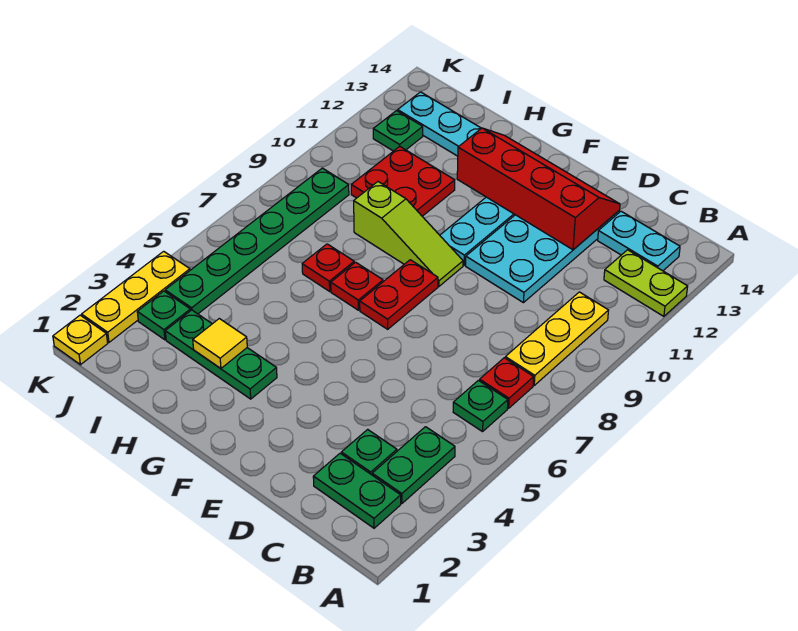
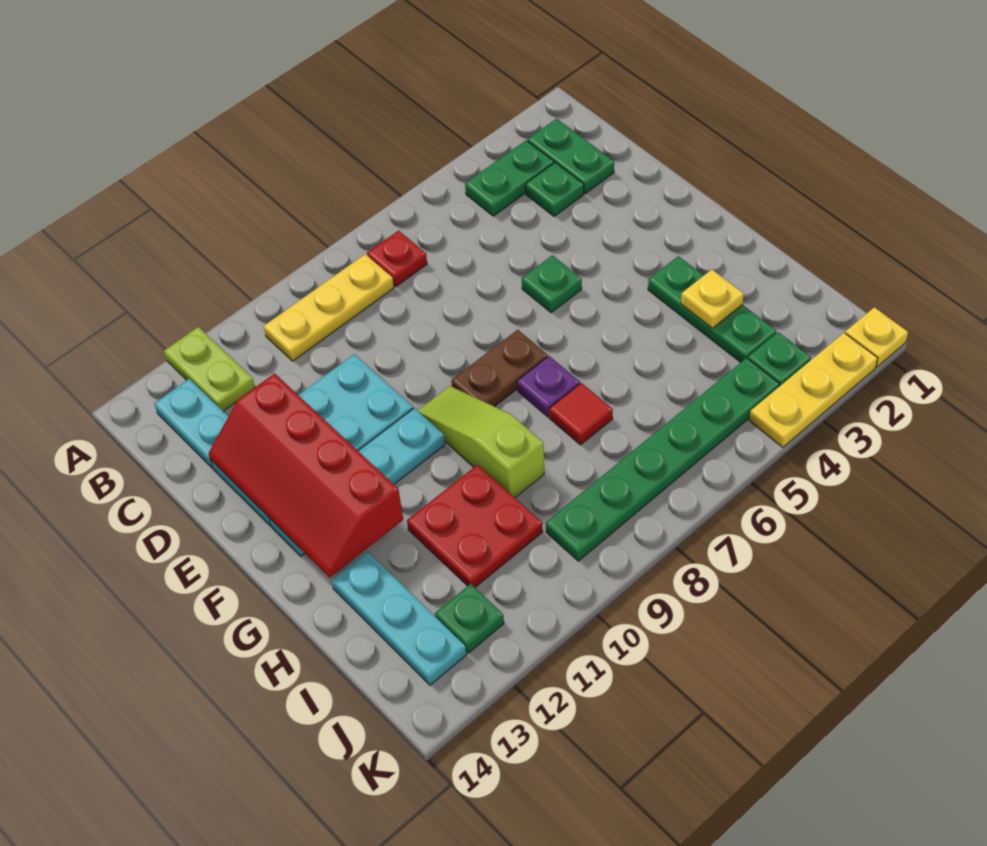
green 1x1 plate [453,380,508,432] -> green 1x1 plate moved to [522,255,582,313]
red 1x2 plate [360,260,438,329] -> brown 1x2 plate [451,330,548,407]
red 1x1 plate [331,262,383,310] -> purple 1x1 plate [517,356,580,417]
yellow 1x1 tile [193,319,247,368] -> yellow 1x1 plate [681,270,744,328]
red 1x1 plate [302,244,354,291] -> red 1x1 tile [549,383,613,445]

